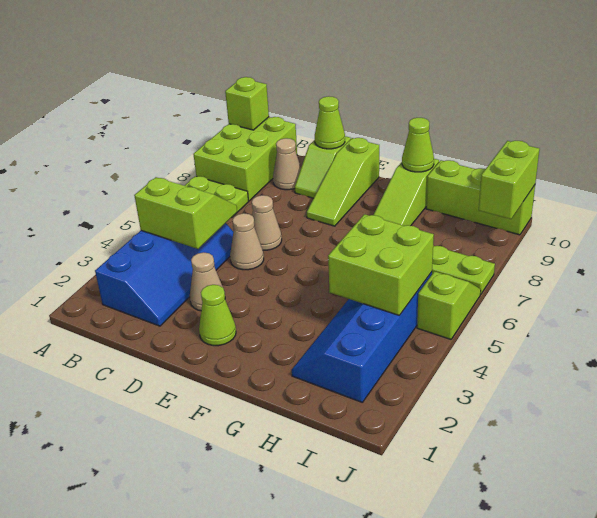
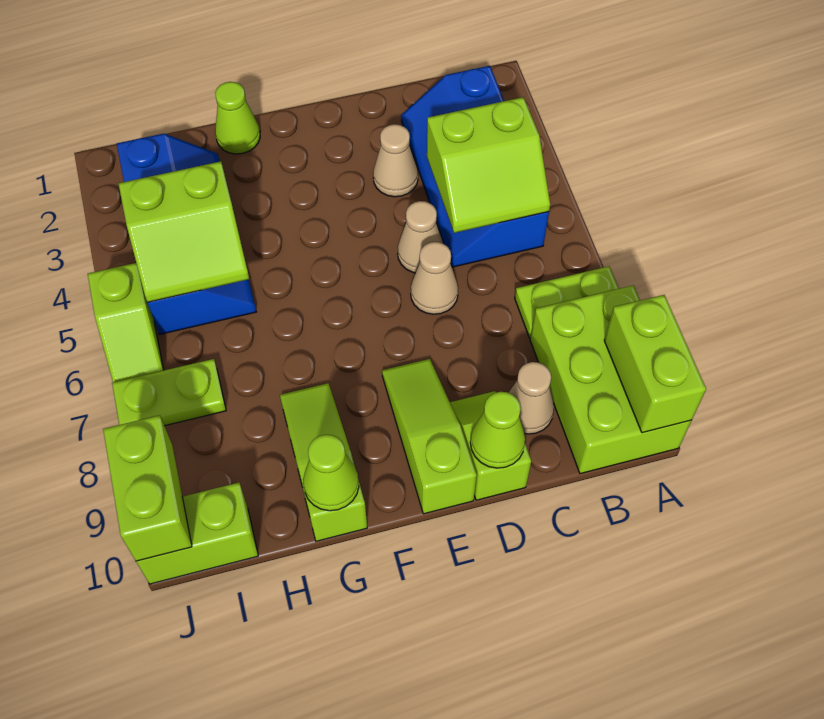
lime 1x1 brick [225,77,269,130] -> lime 1x2 brick [604,295,706,433]
lime 1x1 cone [199,285,236,346] -> lime 1x1 cone moved to [215,82,260,154]
lime 2x2 brick [328,214,434,315] -> lime 2x2 slope [118,161,249,302]
lime 1x3 brick [426,160,535,235] -> lime 1x2 brick [136,483,258,584]

